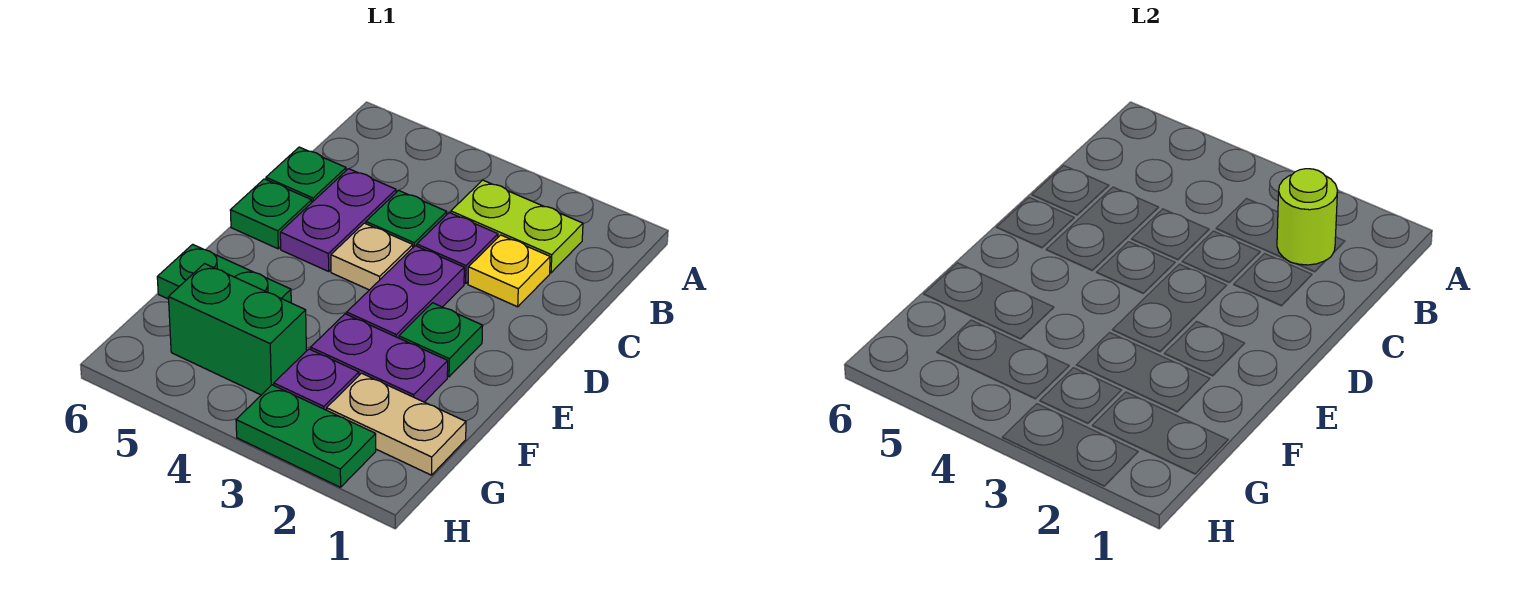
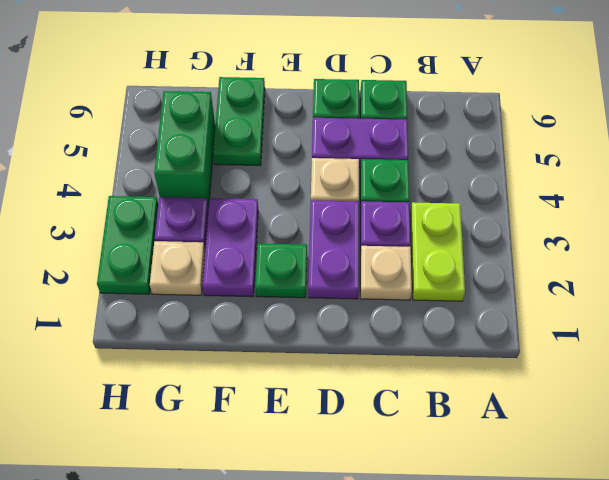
lime 1x1 round brick [1277,169,1338,265] -> none
yellow 1x1 plate [468,235,550,307] -> tan 1x1 plate [360,246,412,300]
purple 1x2 plate [347,246,464,338] -> purple 1x2 plate turned to [308,200,359,299]
tan 1x2 plate [327,373,466,475] -> tan 1x1 plate [150,241,205,295]

